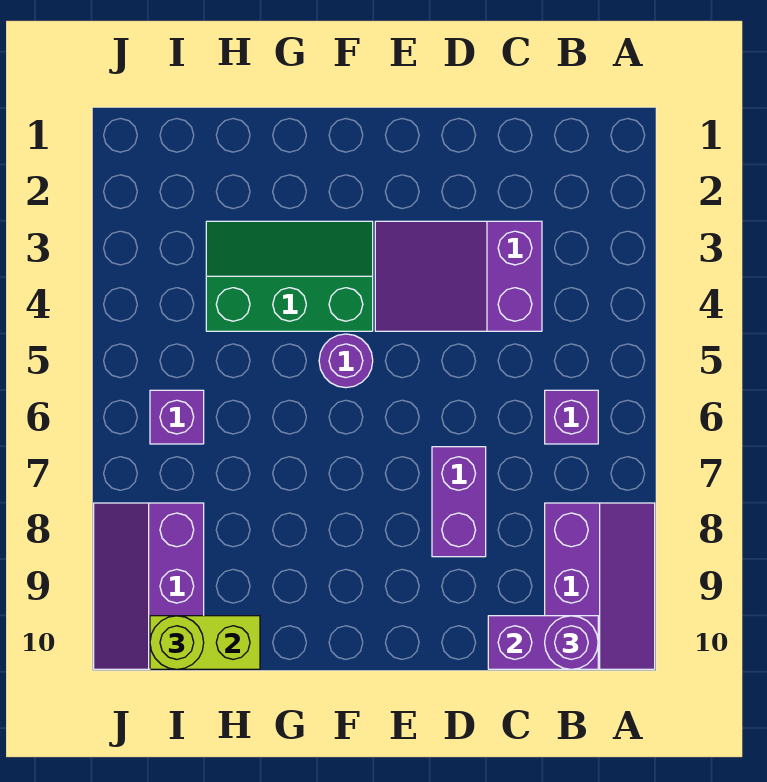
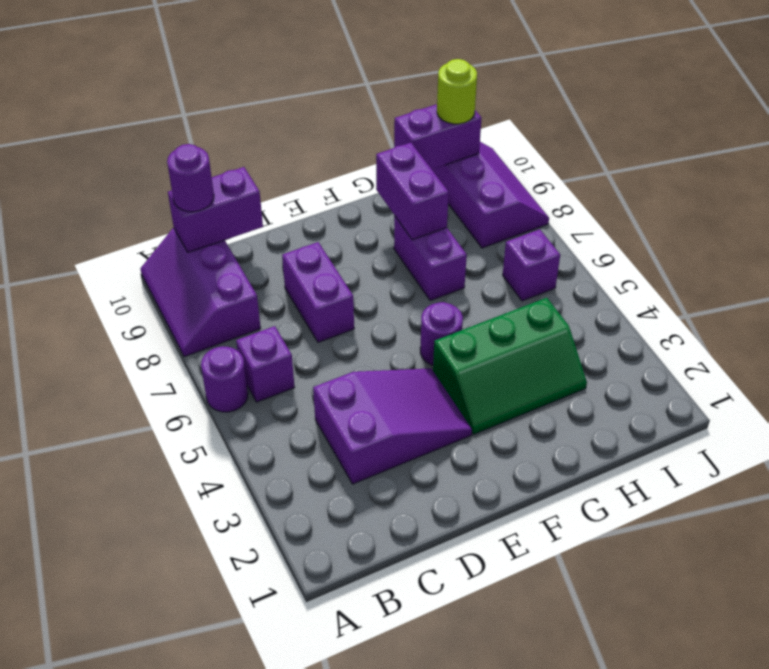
none -> purple 1x1 round brick [201,346,248,412]
none -> purple 1x2 brick [394,216,467,301]
none -> purple 1x2 brick [376,143,449,240]
lime 1x2 brick [150,616,260,669] -> purple 1x2 brick [394,104,482,169]

